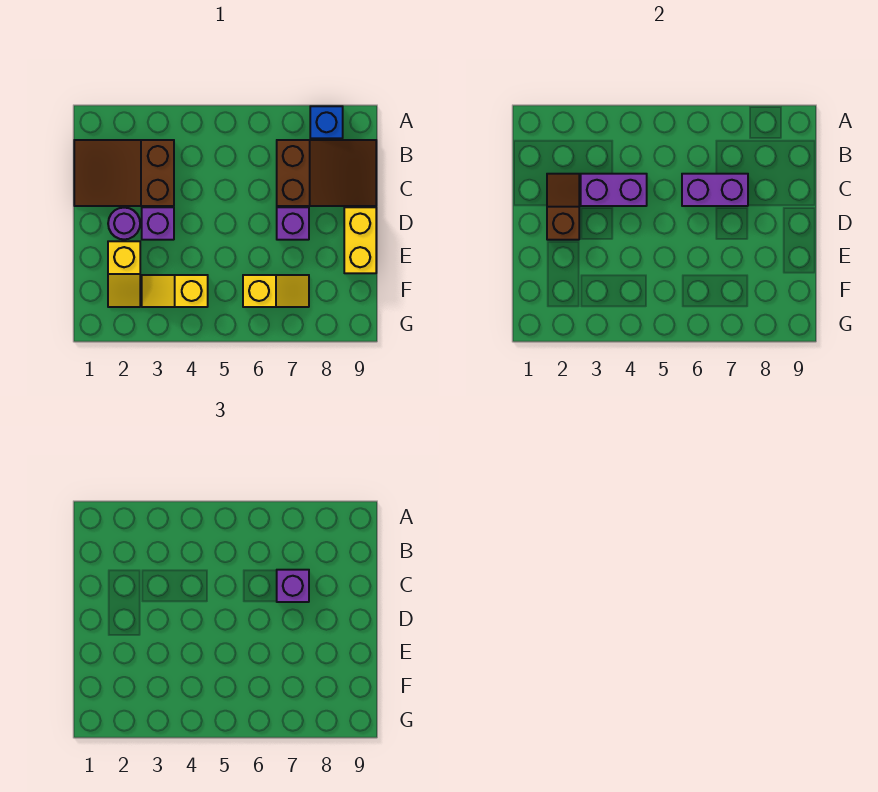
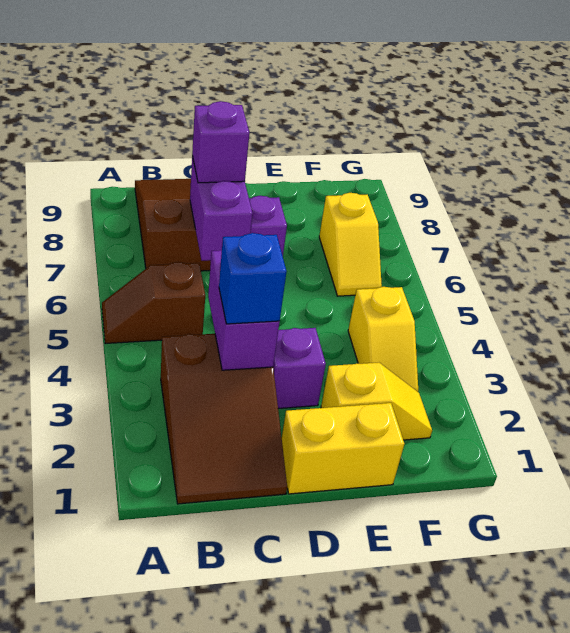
blue 1x1 brick [310,106,343,138] -> blue 1x1 brick moved to [219,233,287,324]
brown 1x2 slope [547,174,579,240] -> brown 1x2 slope moved to [102,262,205,344]
purple 1x1 round brick [108,208,140,240] -> none
yellow 1x2 brick [344,207,376,273] -> yellow 1x2 brick moved to [282,403,405,494]
yellow 1x2 slope [243,275,309,307] -> yellow 1x2 slope turned to [319,193,382,296]

